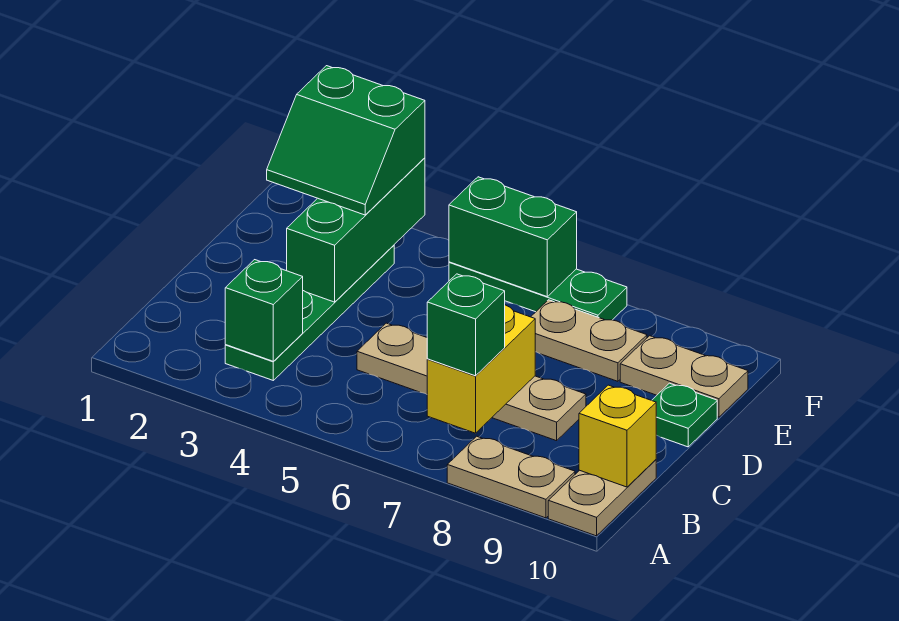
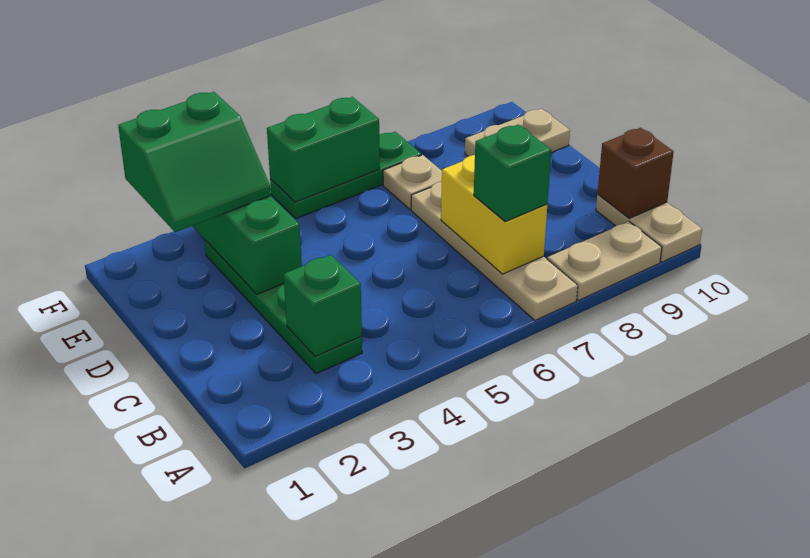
yellow 1x1 brick [579,385,656,487] -> brown 1x1 brick [597,128,674,218]
tan 1x4 plate [357,323,586,441] -> tan 1x4 plate turned to [411,181,578,320]
green 1x1 plate [652,383,717,447] -> none
tan 1x2 plate [531,300,647,381] -> tan 1x1 plate [383,155,442,210]

